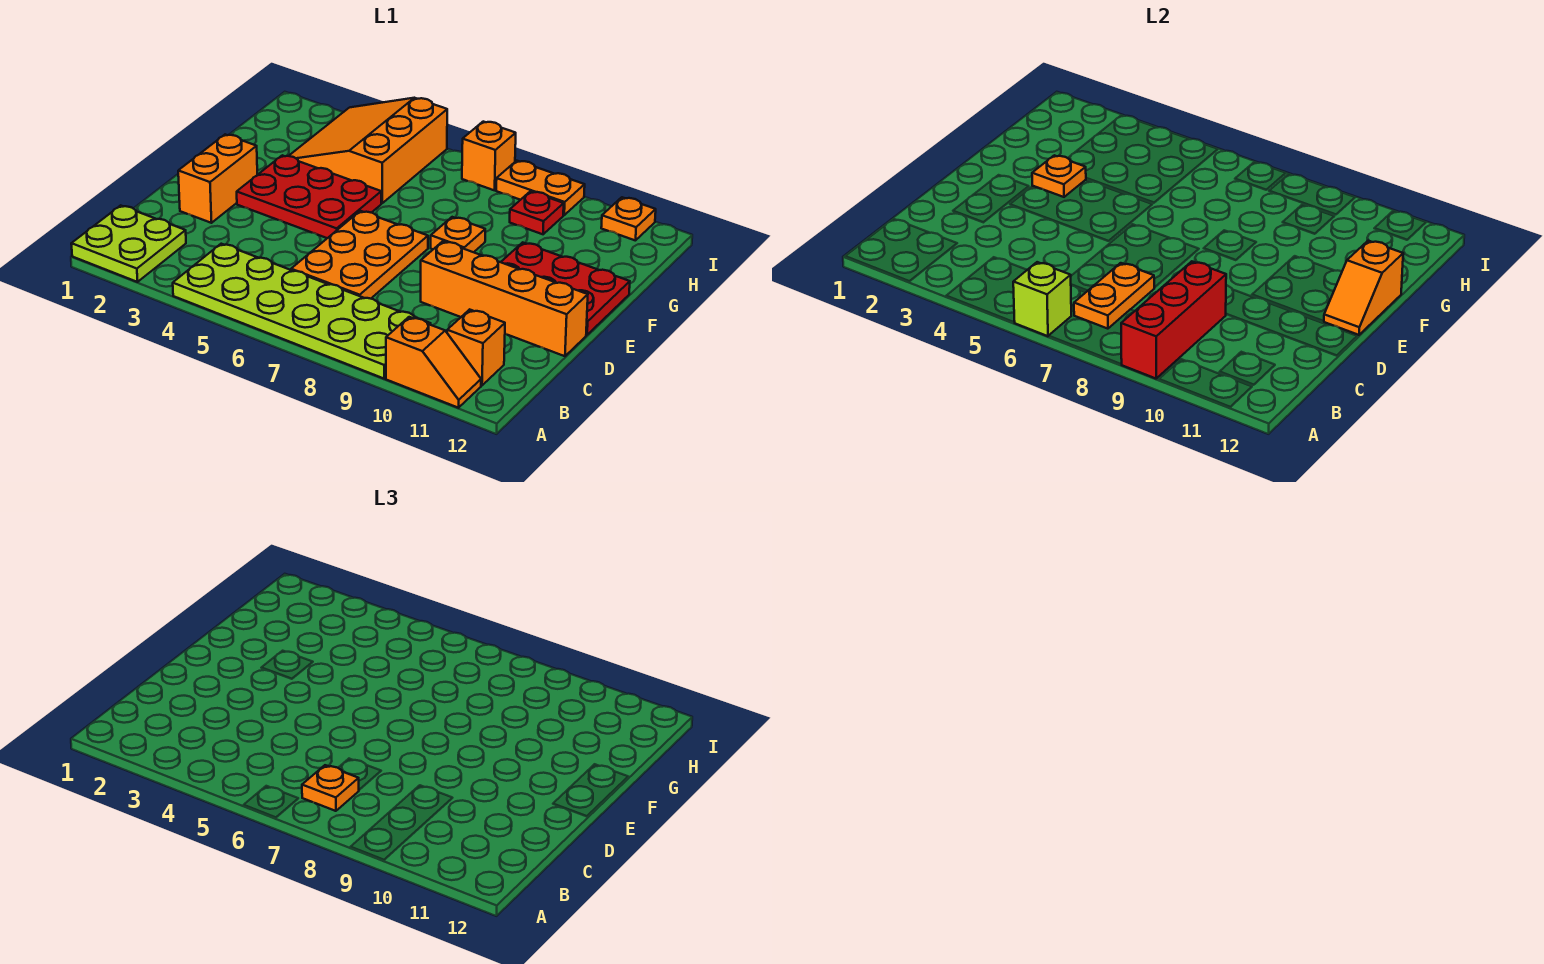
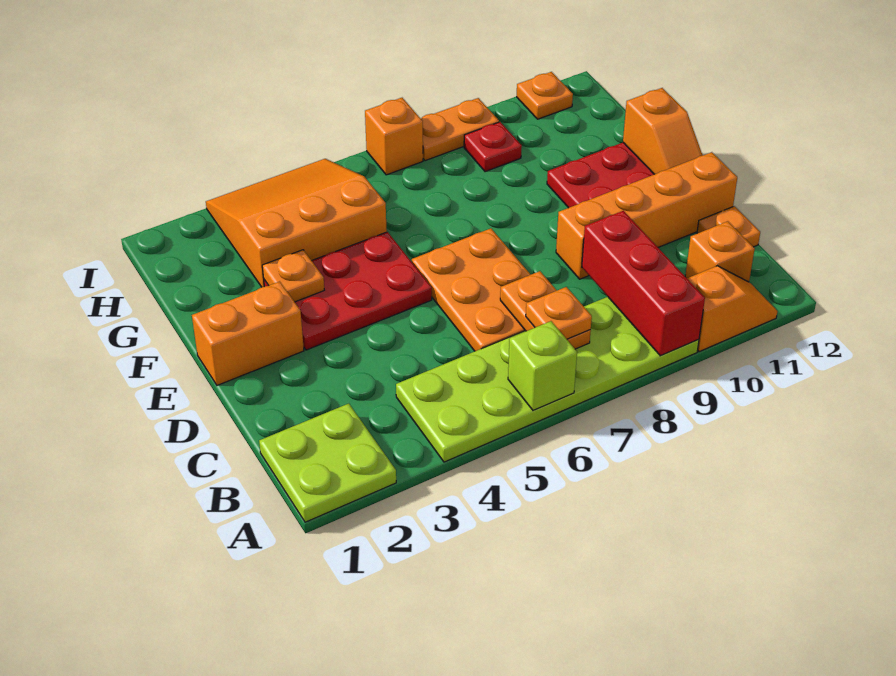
orange 1x2 brick [178,134,257,223] -> orange 1x2 brick turned to [192,281,304,385]
orange 1x1 plate [431,217,485,252] -> orange 1x1 plate moved to [697,206,760,247]
orange 3x3 slope [289,98,447,203] -> orange 3x3 slope turned to [206,159,387,287]

